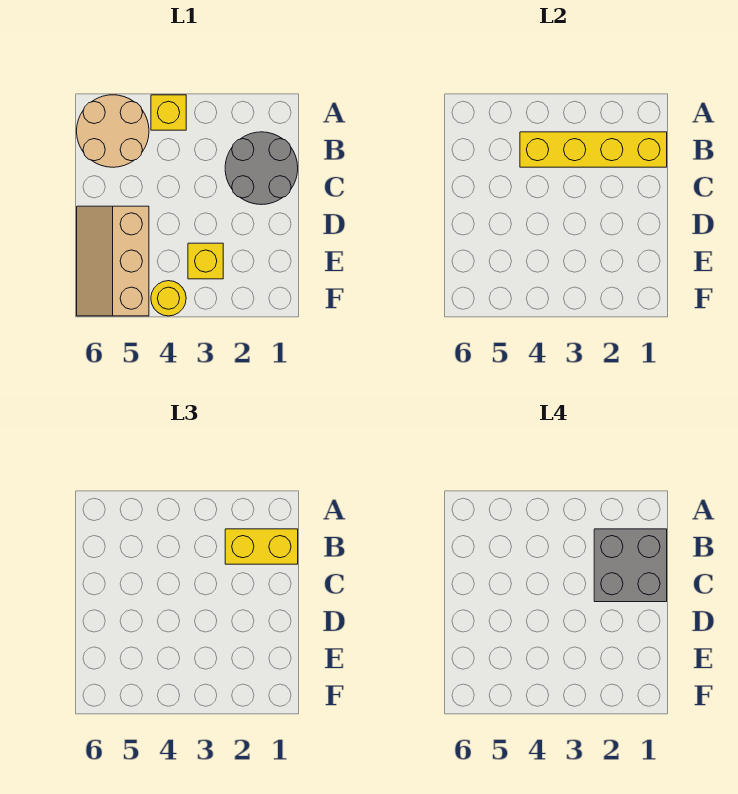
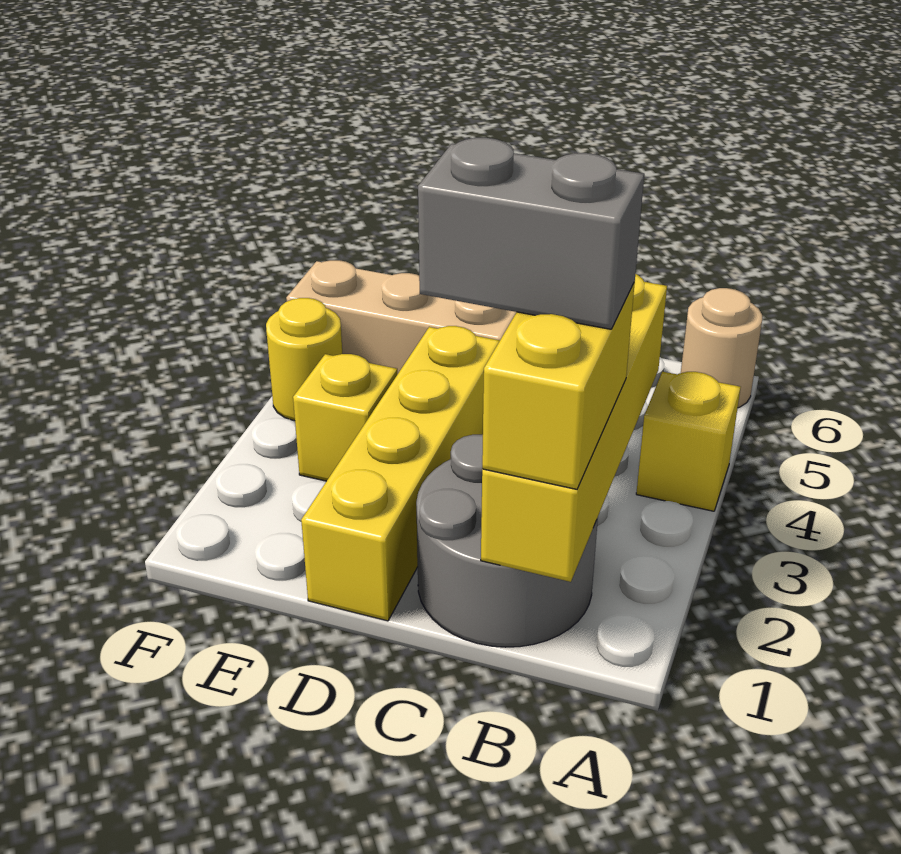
tan 2x2 round brick [77,95,149,167] -> tan 1x1 round brick [681,288,762,408]
grey 2x2 brick [594,529,667,602] -> grey 1x2 brick [418,138,644,329]
none -> yellow 1x4 brick [301,326,500,621]

